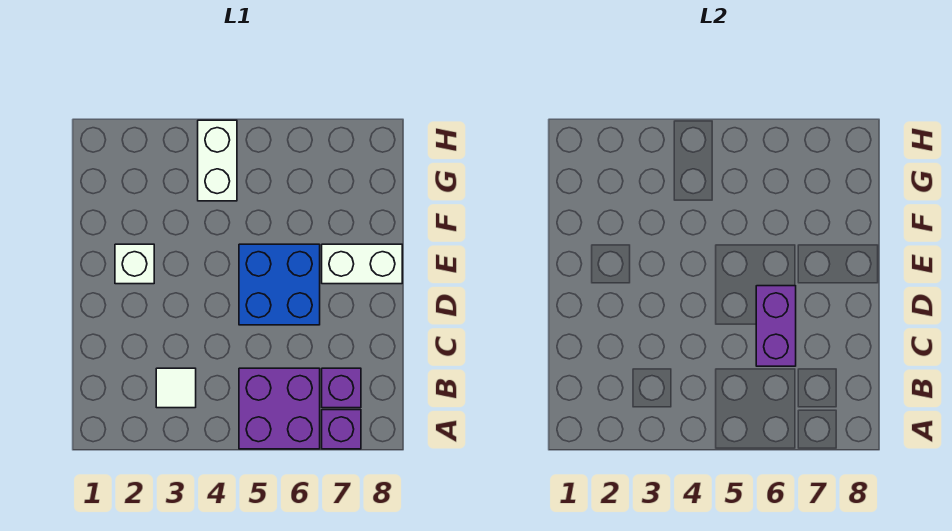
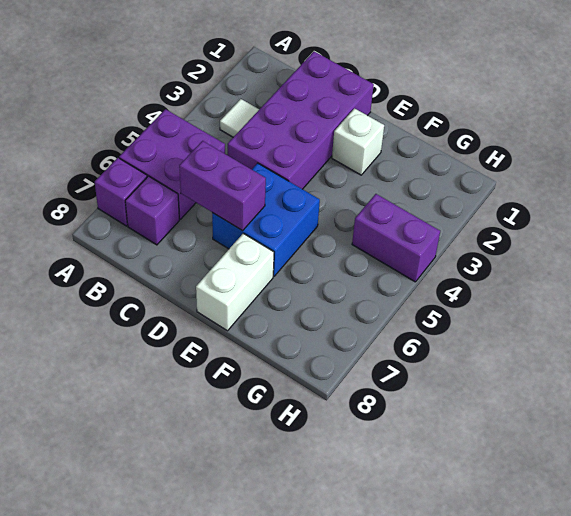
none -> purple 2x4 brick [228,51,374,189]
white 1x2 brick [198,120,237,201] -> purple 1x2 brick [352,194,440,282]

